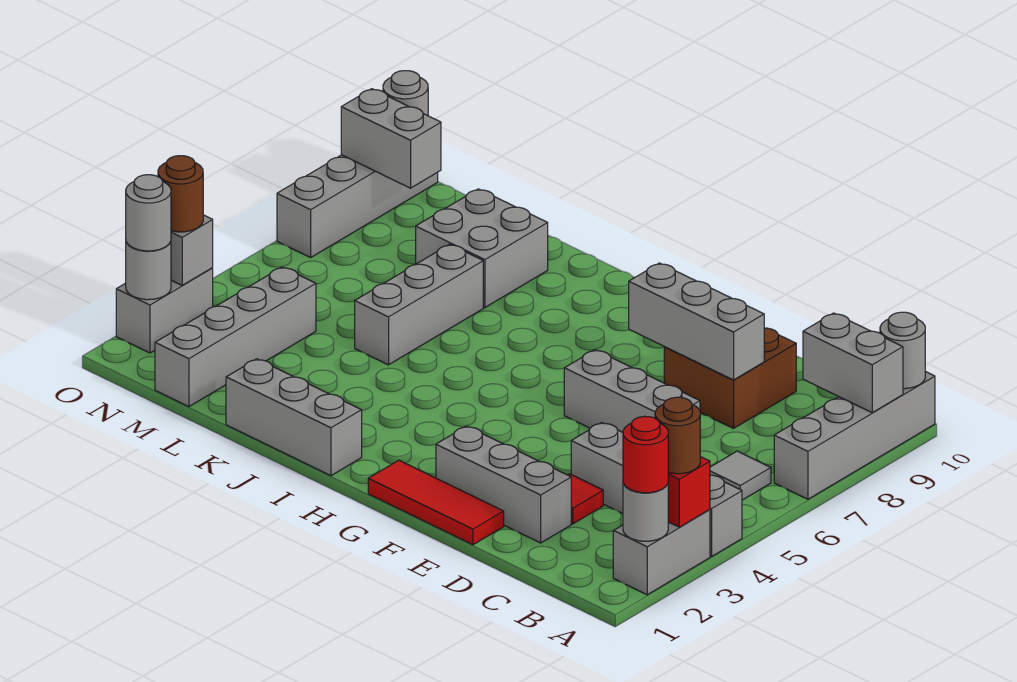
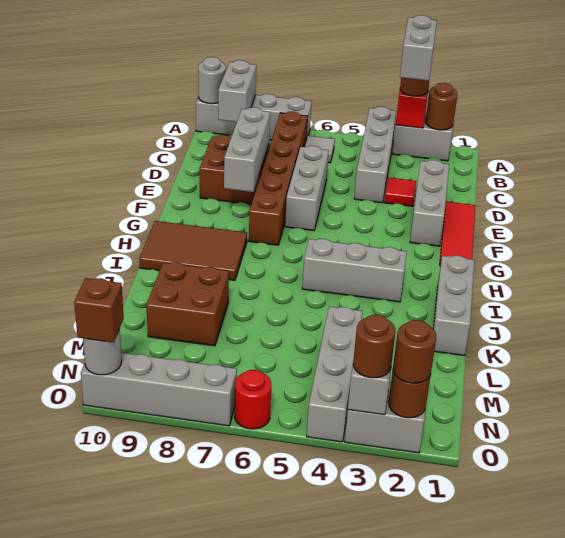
grey 1x1 round brick [623,484,668,541] -> brown 1x1 round brick [426,83,457,130]
red 1x1 round brick [623,416,668,493] -> red 1x1 round brick moved to [235,370,271,429]
none -> brown 1x6 brick [249,112,308,245]
none -> brown 2x3 tile [139,221,247,280]
grey 1x3 brick [355,244,483,365] -> grey 1x3 brick moved to [302,239,407,302]
grey 2x2 brick [416,189,548,308] -> brown 2x2 brick [146,262,229,346]
grey 1x4 brick [155,267,316,407] -> grey 1x4 brick turned to [307,307,363,442]
grey 1x2 brick [341,89,441,188] -> grey 1x2 brick moved to [400,15,437,81]
grey 1x1 round brick [126,242,171,300] -> brown 1x1 round brick [389,372,431,418]
grey 1x1 round brick [126,175,171,251] -> brown 1x1 round brick [393,320,436,383]
none -> brown 1x1 brick [74,278,124,343]

